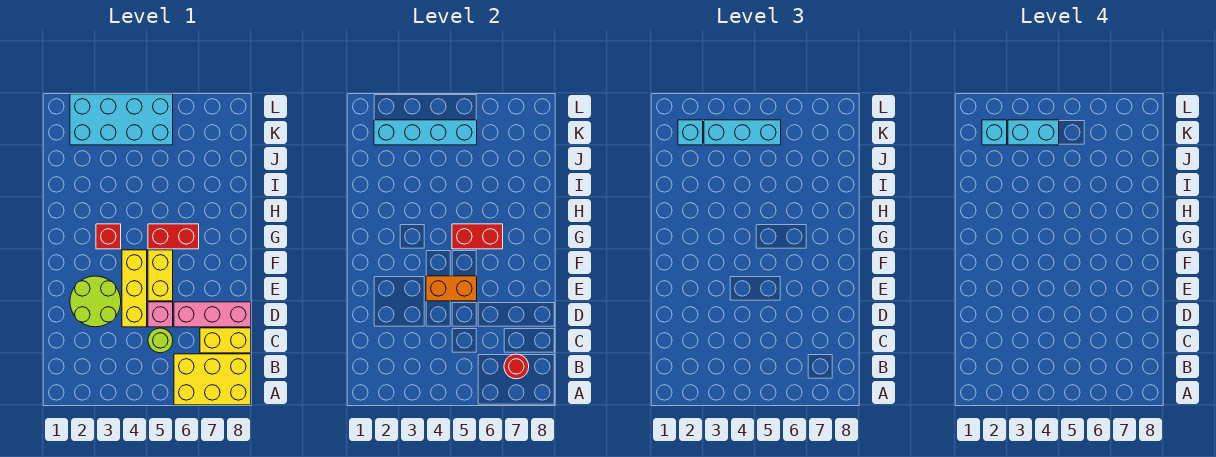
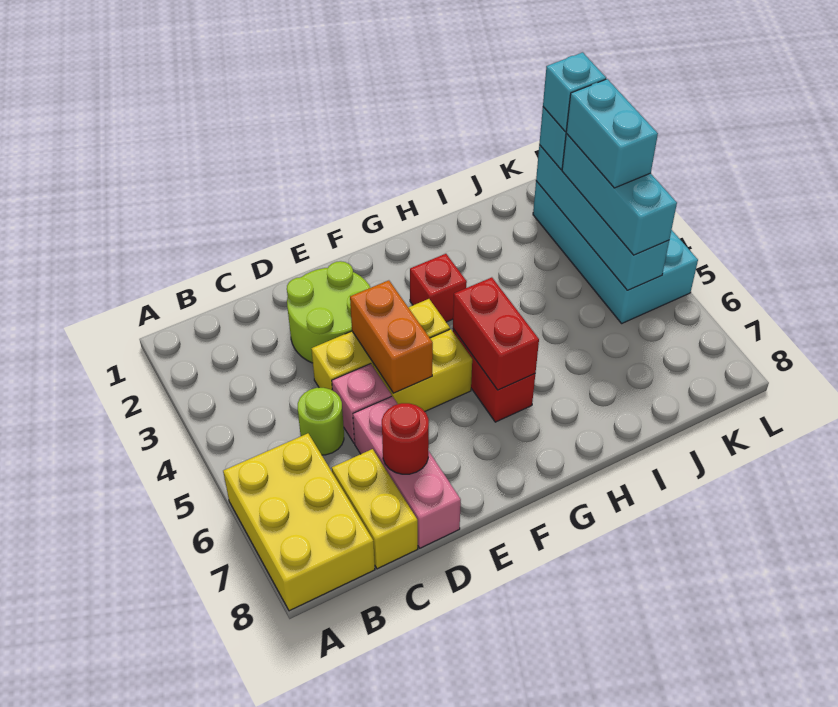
red 1x1 round brick [504,354,529,379] -> red 1x1 round brick moved to [382,403,429,474]

